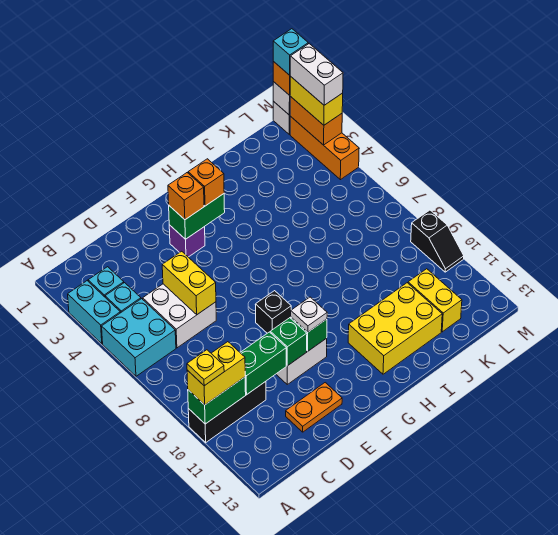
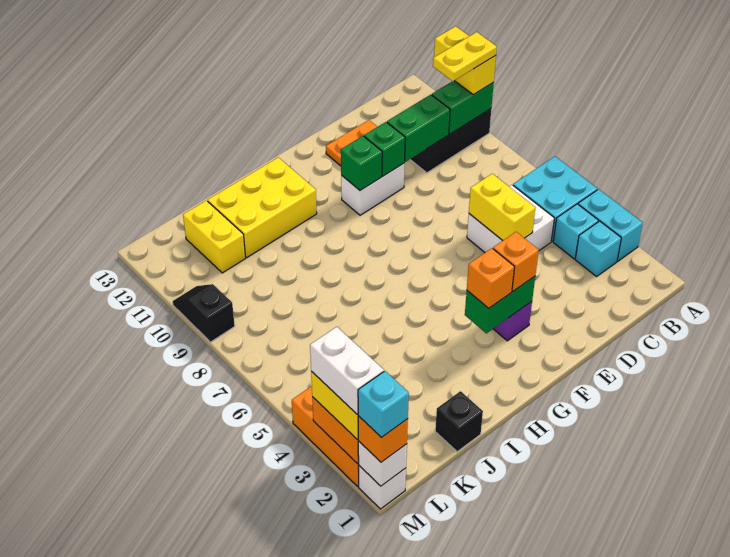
yellow 1x2 brick [187,342,245,405] -> yellow 1x2 brick turned to [434,26,496,95]
yellow 1x1 plate [187,350,224,386] -> yellow 1x2 plate [433,32,497,81]
black 1x1 brick [255,291,291,333] -> black 1x1 brick moved to [435,391,483,452]
white 1x1 plate [291,297,327,332] -> none

